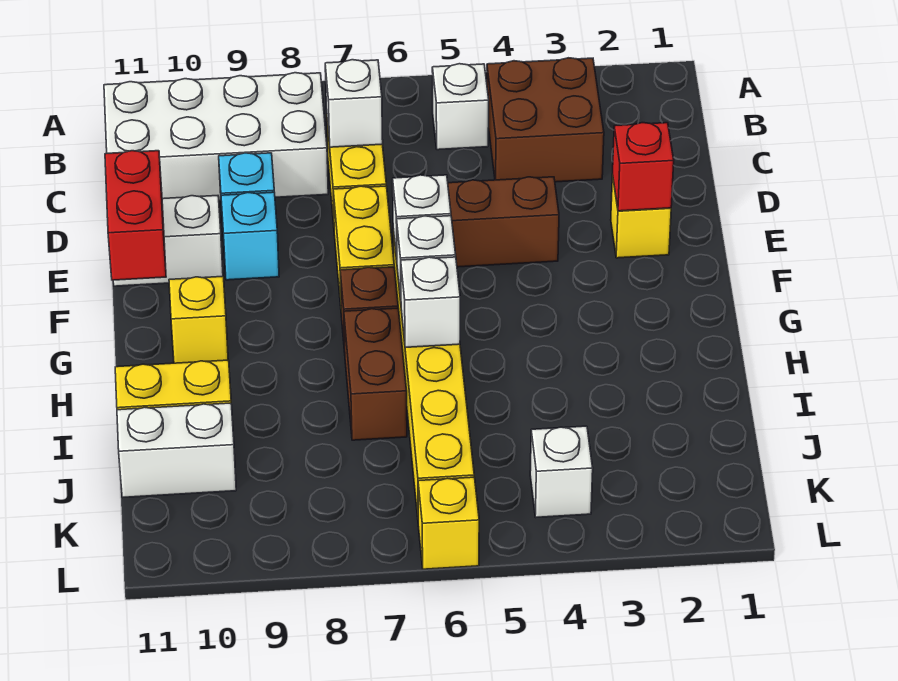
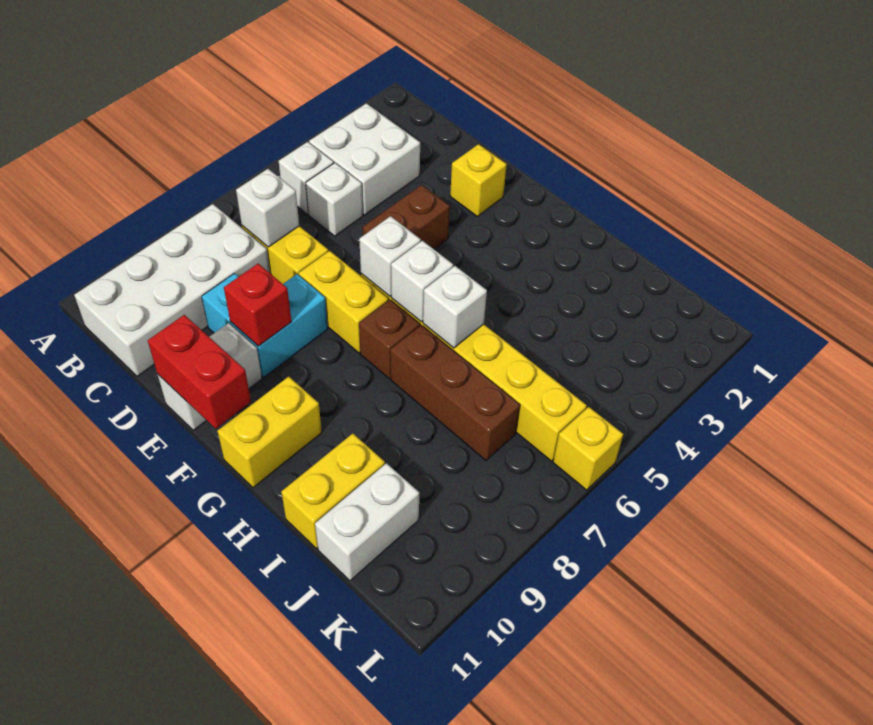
brown 2x2 brick [487,58,604,182] -> white 2x2 brick [309,103,420,215]
red 1x1 brick [613,123,674,211] -> red 1x1 brick moved to [224,264,291,346]
cyan 1x1 brick [221,192,279,280] -> cyan 1x2 brick [230,274,328,377]
yellow 1x1 brick [169,276,228,363] -> yellow 1x2 brick [217,377,322,488]
brown 1x2 brick [344,308,407,440] -> brown 1x3 brick [390,325,520,460]
white 1x1 brick [530,426,593,517] -> white 1x1 brick moved to [306,163,363,236]

